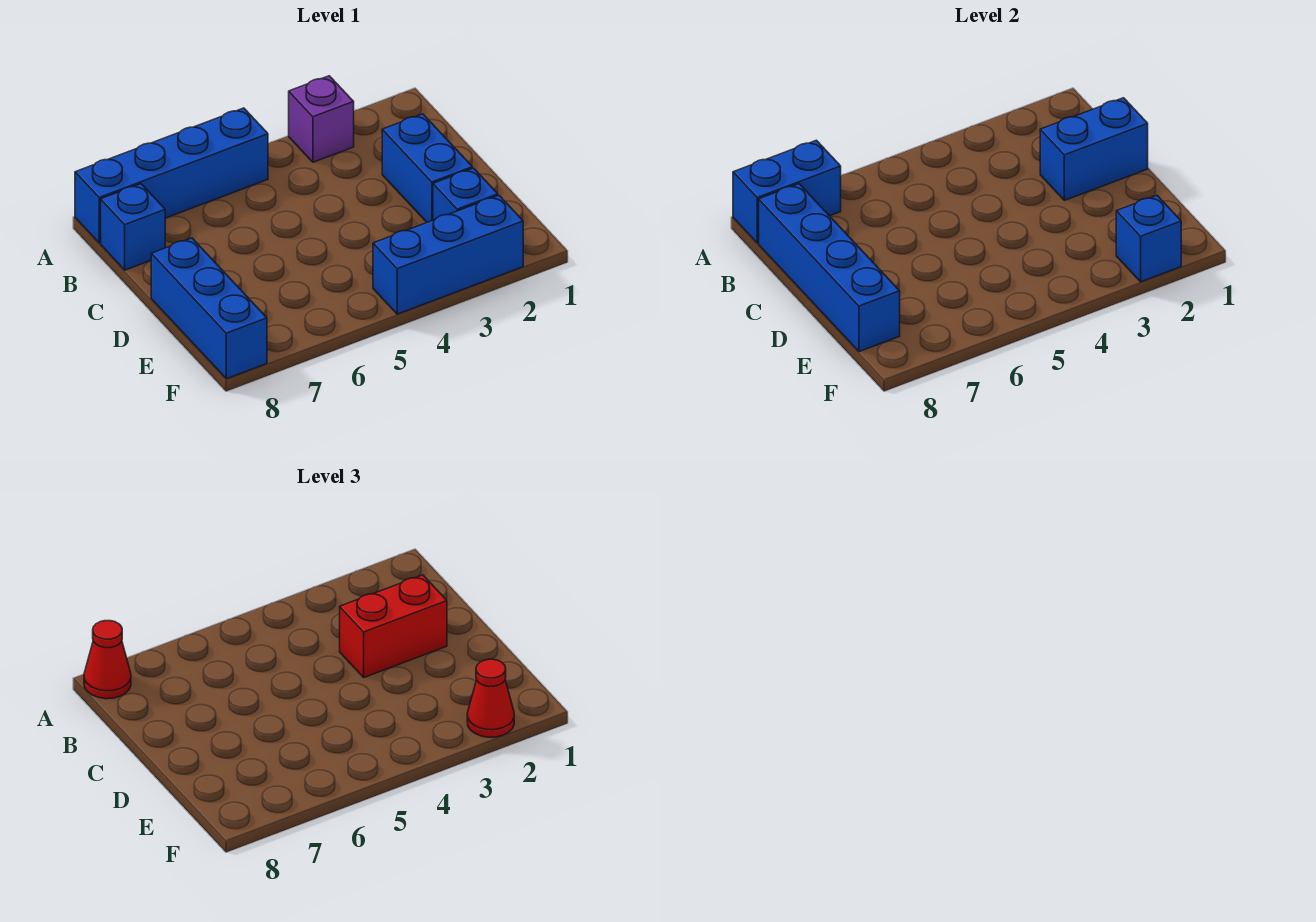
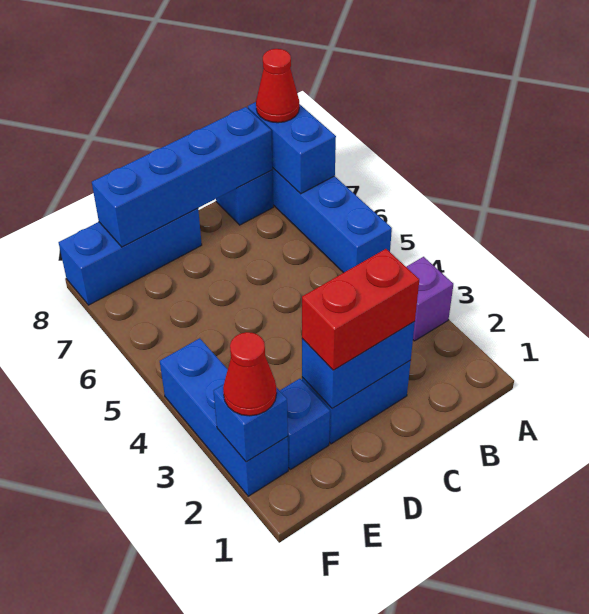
blue 1x2 brick [1040,98,1148,200] -> blue 1x2 brick turned to [302,321,415,408]
red 1x2 brick [340,575,447,677] -> red 1x2 brick turned to [302,249,419,370]

